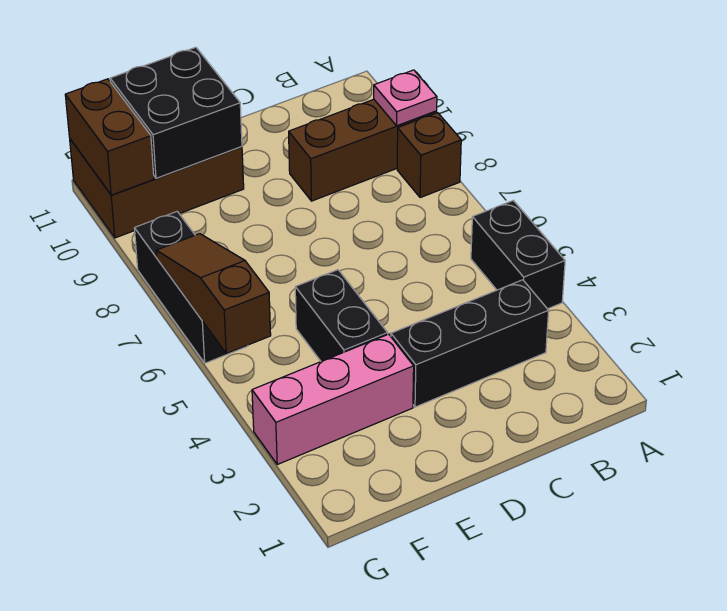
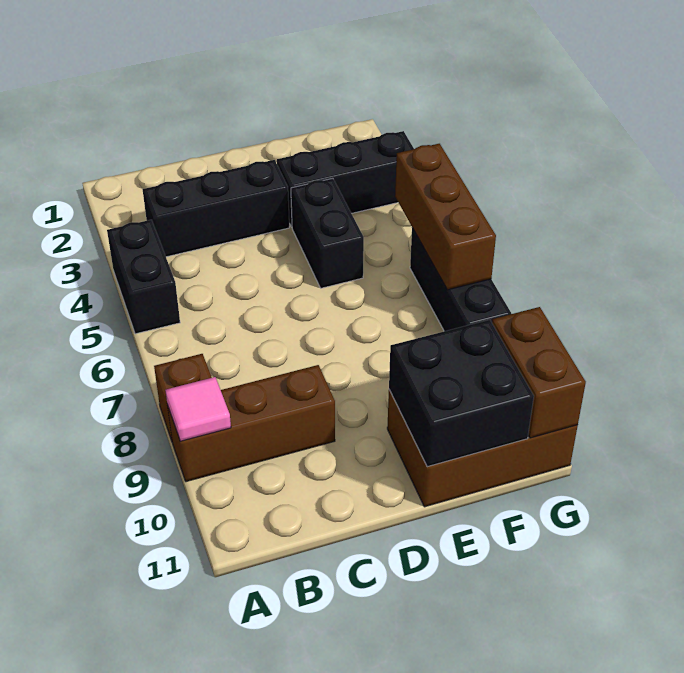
pink 1x1 plate [374,70,437,126] -> pink 1x1 tile [165,377,231,441]
pink 1x3 brick [252,334,414,464] -> black 1x3 brick [277,131,414,227]
brown 1x3 slope [156,234,271,354] -> brown 1x3 brick [395,144,496,290]

